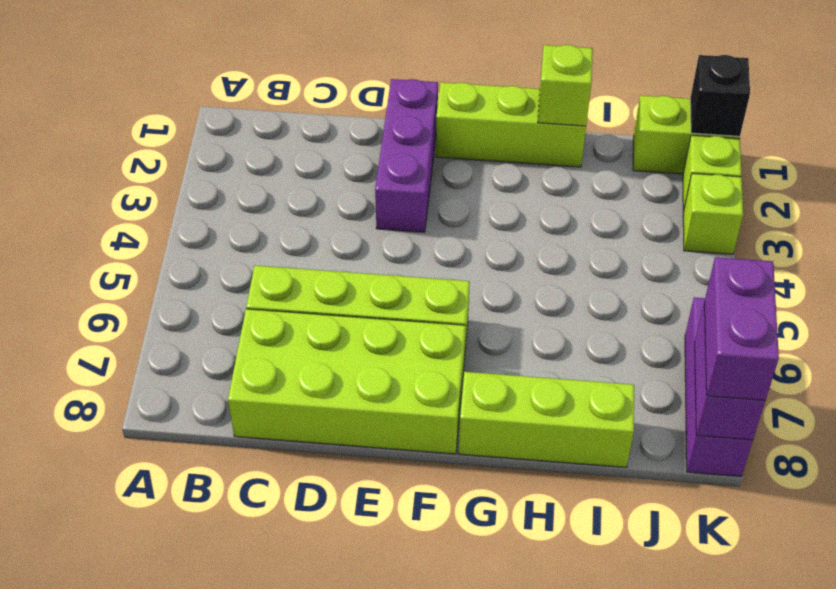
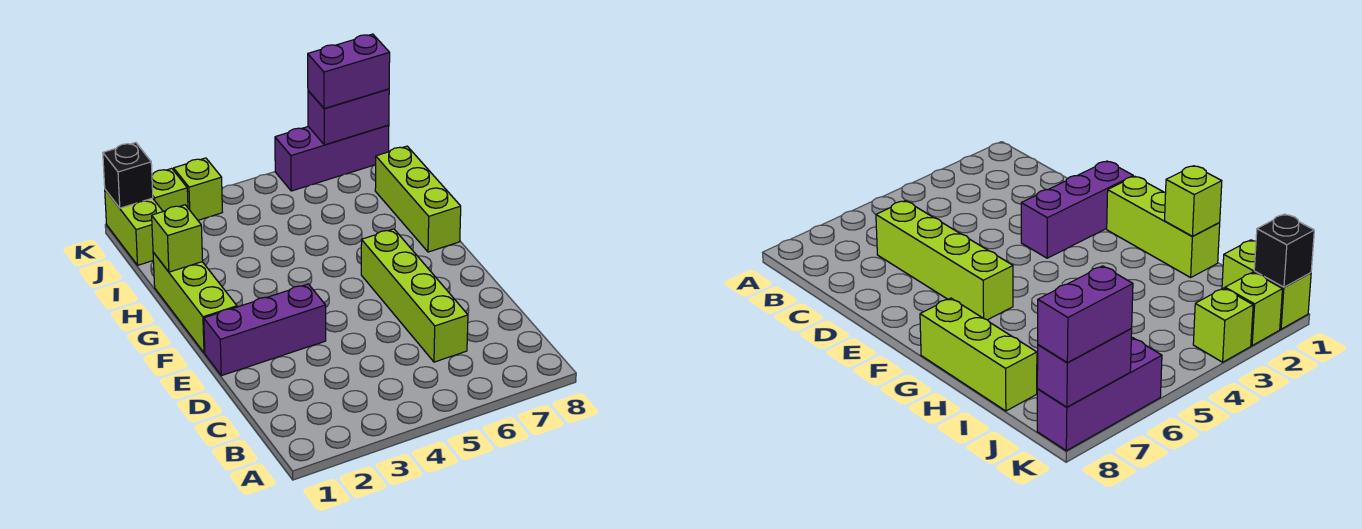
lime 2x4 brick [228,309,466,454] -> none

